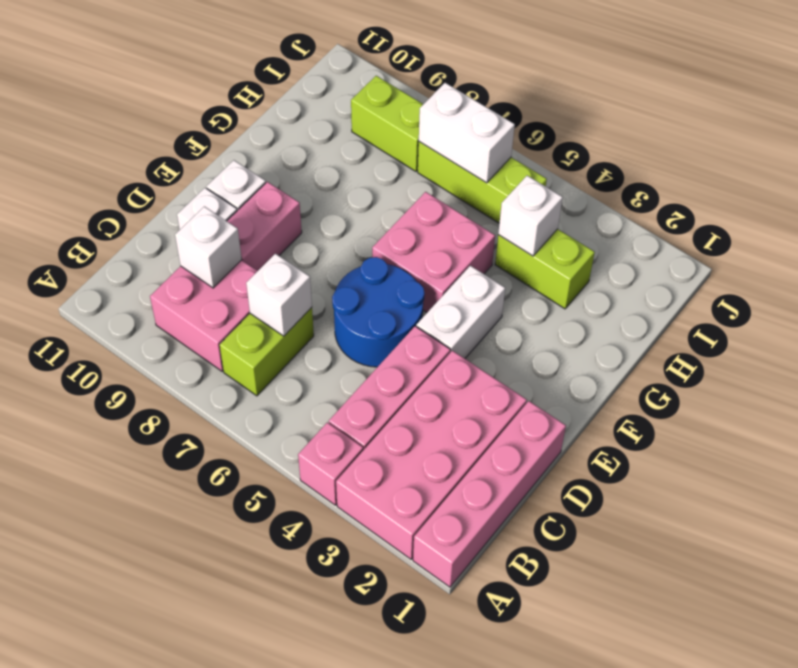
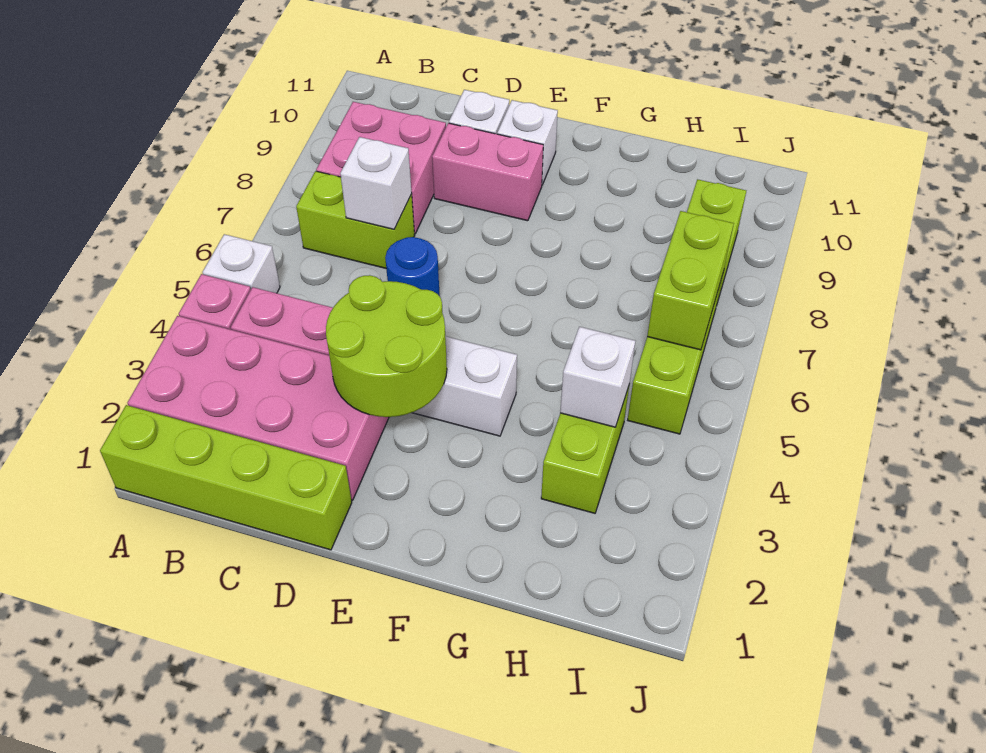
pink 1x4 brick [413,401,566,587] -> lime 1x4 brick [100,405,352,550]
white 1x1 brick [175,206,242,288] -> white 1x1 brick moved to [202,234,280,293]
none -> lime 2x2 round brick [326,275,447,417]
blue 2x2 round brick [332,257,425,367] -> blue 1x1 round brick [385,237,440,296]
pink 2x2 brick [372,192,495,312] -> none
white 1x2 brick [419,83,515,183] -> lime 1x2 brick [647,211,734,350]

